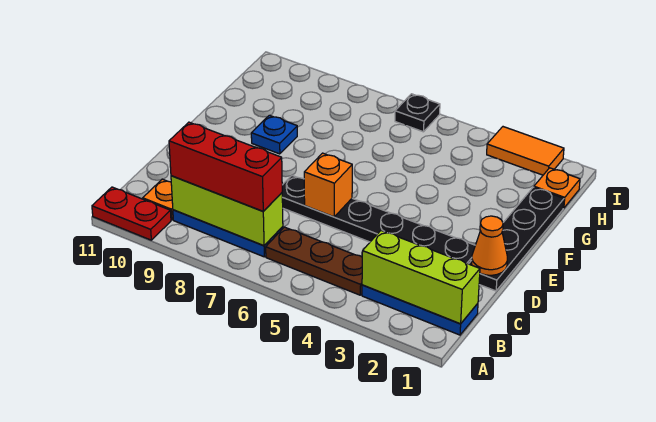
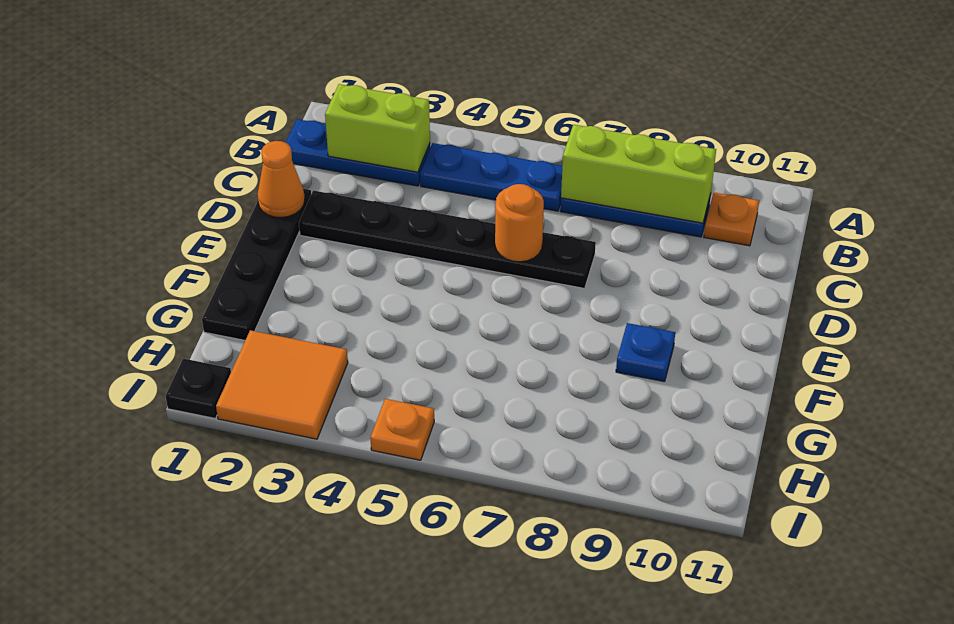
red 1x2 plate [92,187,171,240] -> none
lime 1x3 brick [362,231,480,324] -> lime 1x2 brick [325,84,430,172]
brown 1x3 plate [266,227,362,295] -> blue 1x3 plate [420,143,562,211]
red 1x3 brick [169,122,282,211] -> none
orange 1x1 brick [304,153,352,217] -> orange 1x1 round brick [495,184,544,262]
orange 1x1 plate [534,168,580,208] -> orange 1x1 plate moved to [370,399,434,460]
orange 1x2 tile [487,127,564,175] -> orange 2x2 tile [216,330,348,439]
black 1x1 plate [395,94,440,132] -> black 1x1 plate moved to [166,359,231,418]

